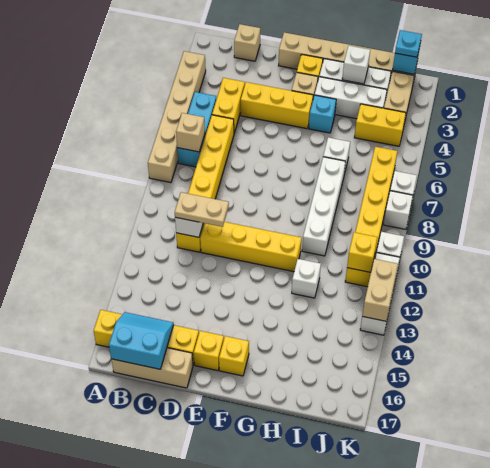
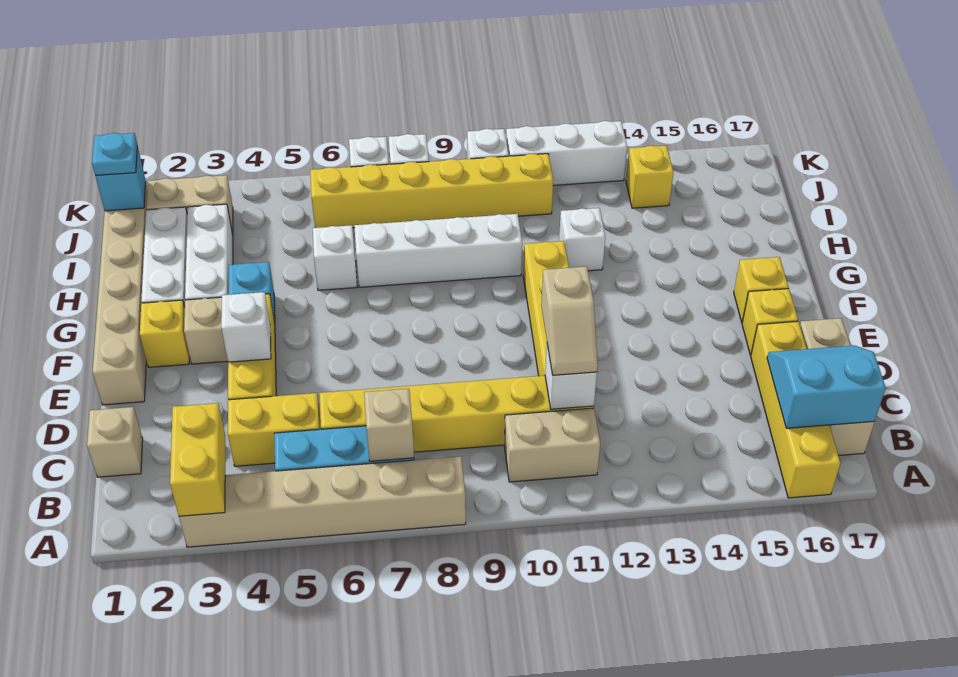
cyan 2x2 slope [109,312,174,369] -> cyan 2x2 slope turned to [767,345,886,428]
tan 1x2 plate [175,192,229,227] -> tan 1x2 slope [541,267,598,375]
white 1x1 brick [342,46,370,84] -> white 1x1 brick moved to [221,292,271,362]
yellow 1x2 brick [354,104,406,146] -> yellow 1x2 brick moved to [170,403,225,516]
yellow 1x1 brick [347,232,377,272] -> yellow 1x1 brick moved to [626,146,673,208]
tan 1x2 brick [362,259,398,321] -> tan 1x2 brick moved to [504,408,600,482]

